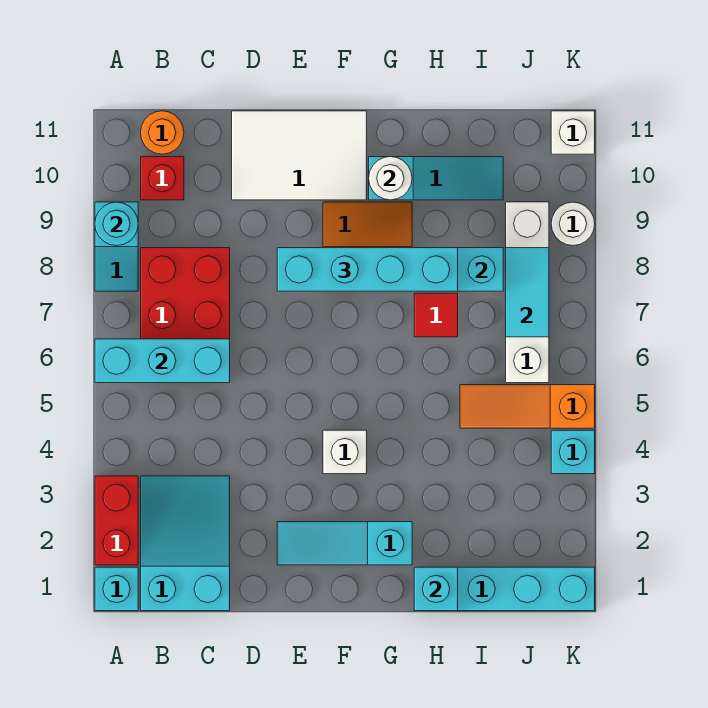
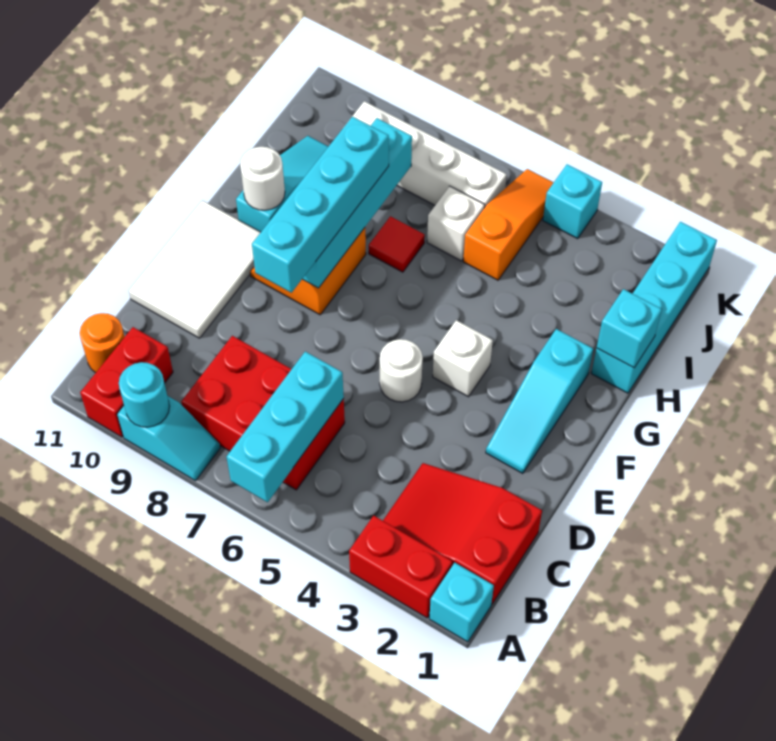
cyan 2x3 slope [141,476,230,611] -> red 2x3 slope [383,463,542,604]
red 1x1 brick [141,157,184,200] -> red 1x2 brick [80,327,173,437]
orange 1x3 slope [460,385,595,428] -> orange 1x3 slope turned to [463,169,554,280]
cyan 1x2 tile [506,248,549,337] -> none
white 1x1 round brick [551,202,595,246] -> white 1x1 round brick moved to [380,339,423,402]
white 1x1 brick [551,111,595,154] -> white 1x1 brick moved to [427,186,485,261]

